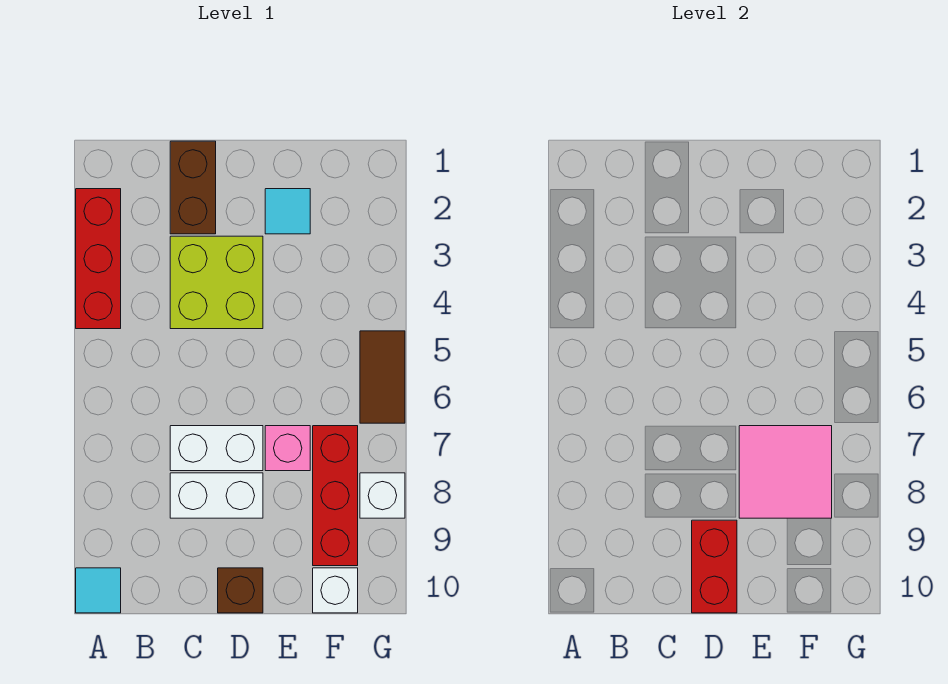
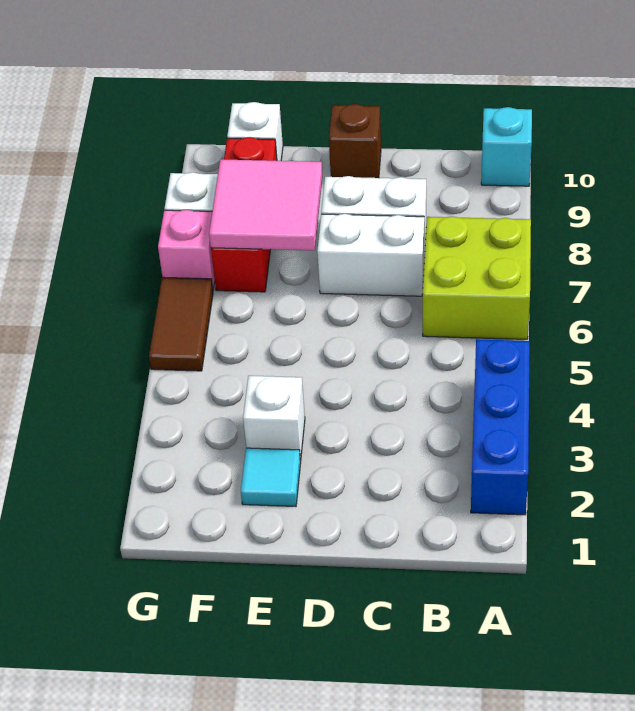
red 1x3 brick [76,189,121,329] -> blue 1x3 brick [471,339,530,515]
cyan 1x1 tile [76,568,121,613] -> cyan 1x1 brick [481,107,532,186]
brown 1x2 brick [170,141,216,234] -> none
lime 2x2 brick [170,236,263,329] -> lime 2x2 brick moved to [423,216,531,339]
red 1x2 brick [692,520,737,613] -> none
none -> white 1x1 brick [243,376,305,461]
pink 1x1 brick [265,426,310,471] -> pink 1x1 brick moved to [158,210,215,290]

